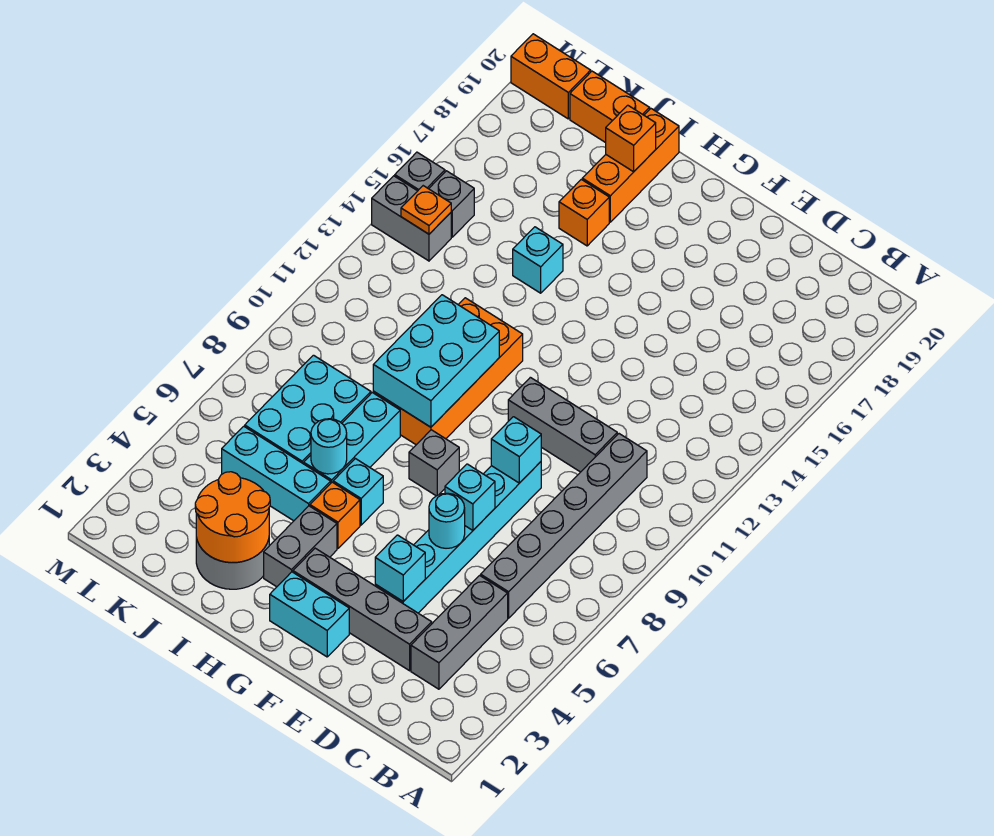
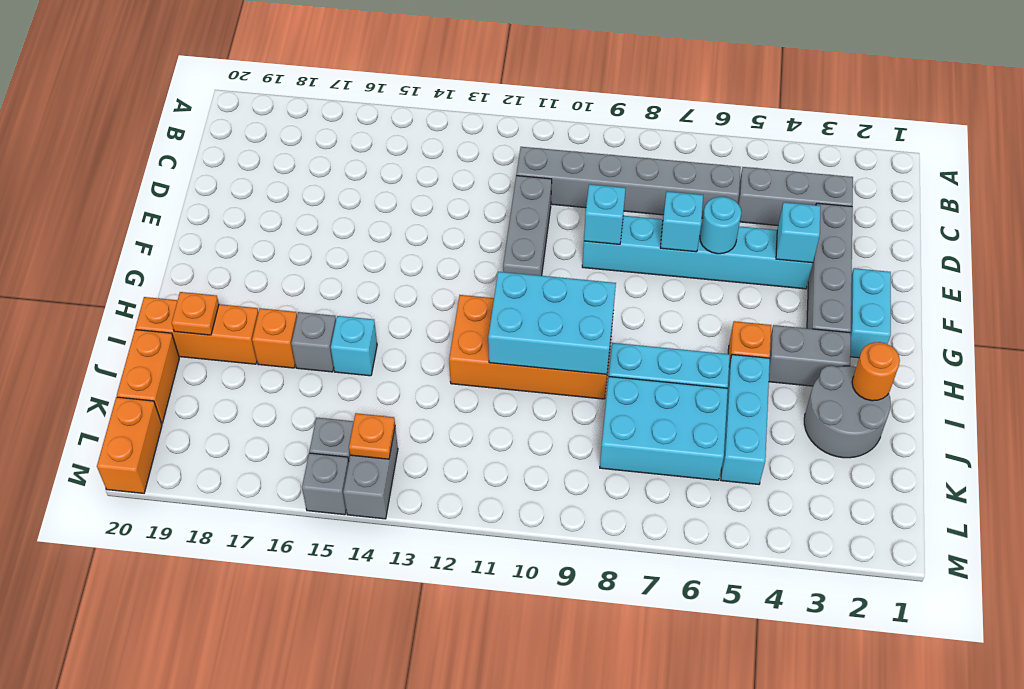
grey 1x1 brick [409,430,459,496] -> grey 1x1 brick moved to [291,312,336,372]
cyan 1x1 brick [333,458,383,525] -> none
orange 2x2 round brick [195,472,270,563] -> orange 1x1 round brick [852,342,900,401]
cyan 1x1 round brick [311,419,347,474] -> none
orange 1x1 brick [606,105,656,172] -> orange 1x1 plate [172,292,219,335]

